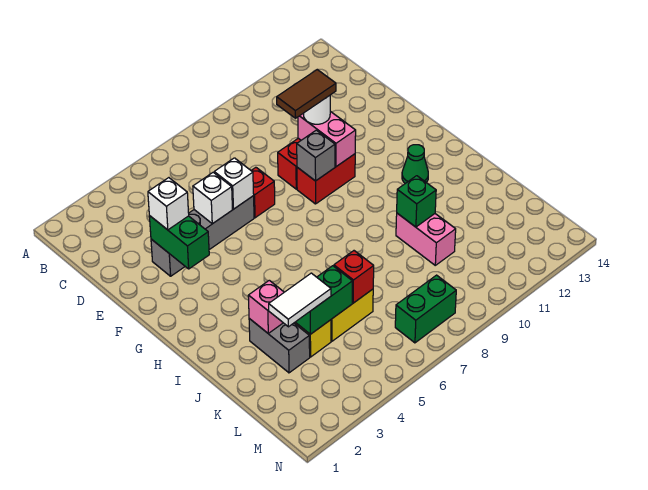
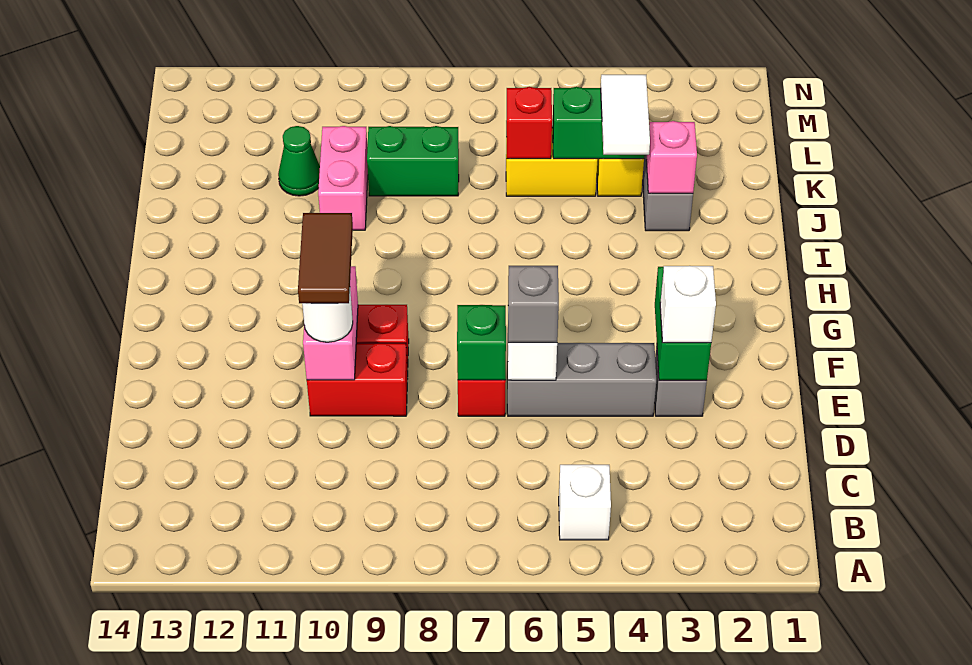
white 1x1 brick [193,172,232,224] -> white 1x1 brick moved to [559,465,611,540]
brown 1x2 tile [277,70,336,118] -> brown 1x2 tile turned to [298,213,353,303]
grey 1x1 brick [297,130,335,181] -> grey 1x1 brick moved to [508,266,559,343]
green 1x1 cone [402,145,428,183] -> green 1x1 cone moved to [278,126,320,196]
green 1x1 brick [397,176,436,227] -> green 1x1 brick moved to [457,305,506,380]
white 1x2 tile [269,273,331,327] -> white 1x2 tile turned to [601,75,650,155]
green 1x2 brick [395,275,456,343] -> green 1x2 brick moved to [367,126,459,196]

